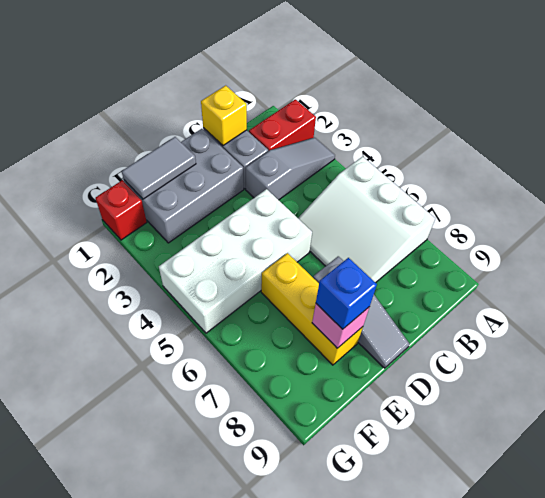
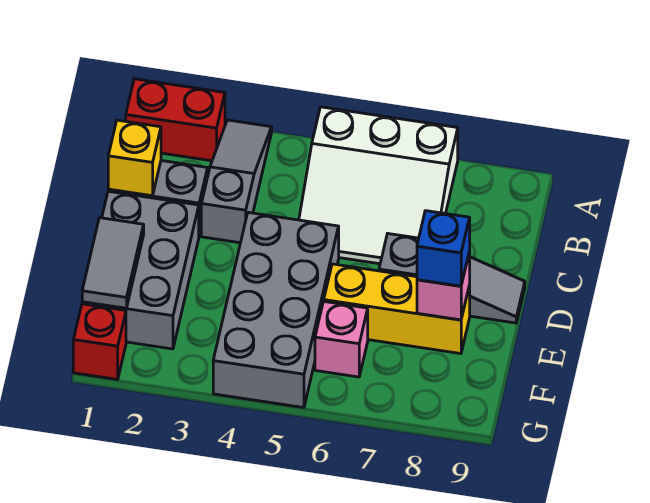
red 1x2 brick [249,99,316,151] -> red 1x2 brick turned to [126,79,225,161]
white 2x4 brick [159,189,312,333] -> grey 2x4 brick [213,212,339,408]
none -> pink 1x1 brick [315,301,368,377]

